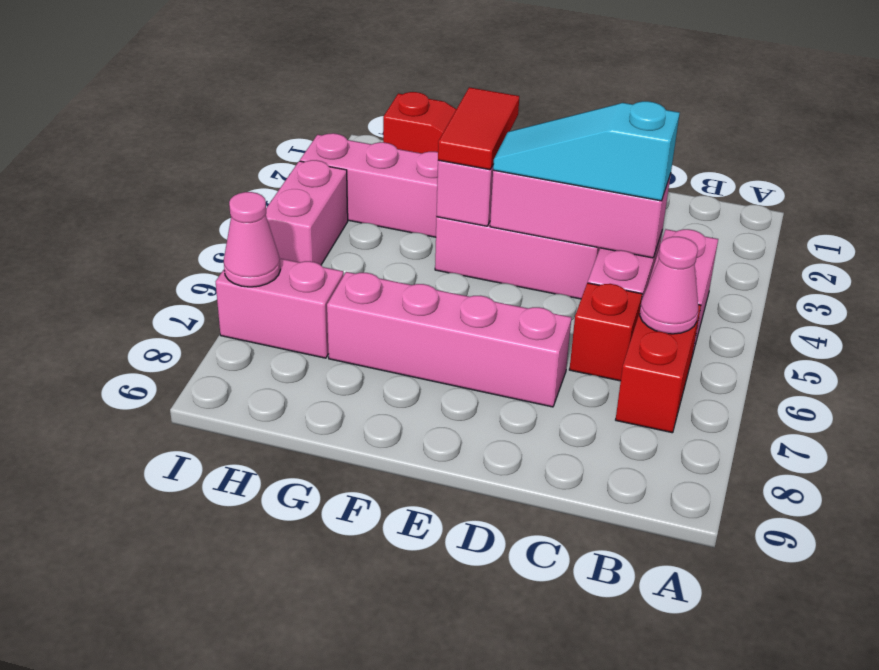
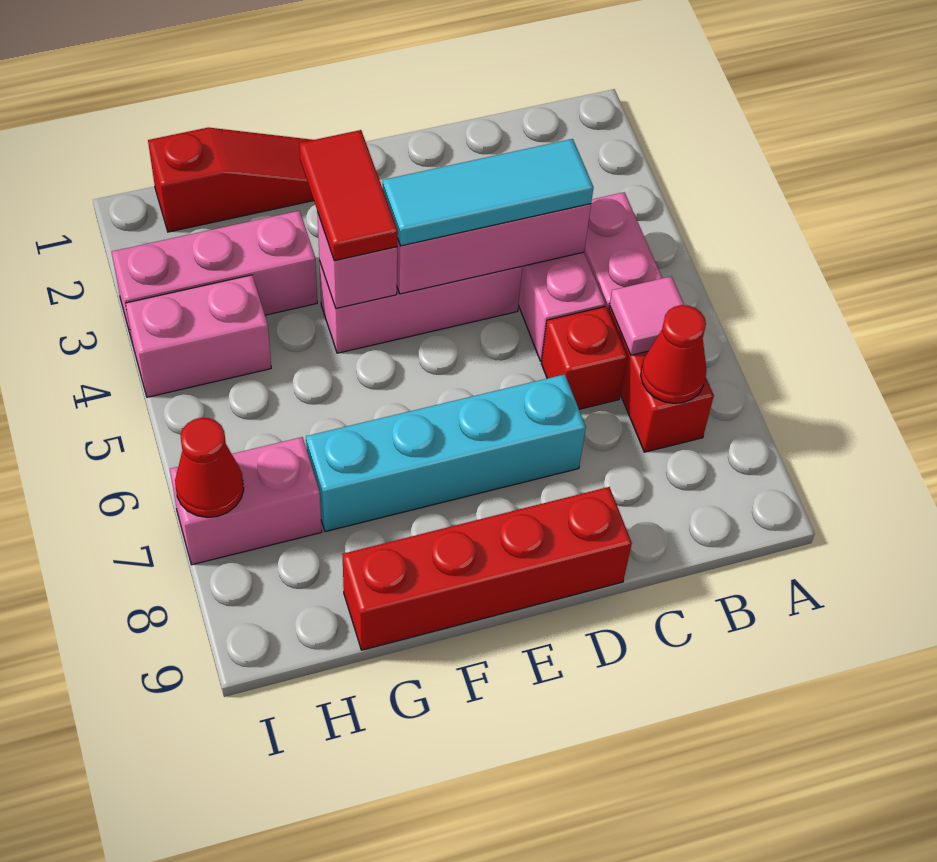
pink 1x1 cone [640,237,698,334] -> pink 1x1 tile [610,276,684,355]
none -> red 1x1 cone [641,305,707,403]
cyan 1x3 slope [493,101,680,201] -> cyan 1x3 tile [383,139,594,246]
pink 1x4 brick [327,272,572,407] -> cyan 1x4 brick [306,374,586,532]
none -> red 1x4 brick [342,487,632,650]
pink 1x2 brick [266,160,348,265] -> pink 1x2 brick turned to [125,275,271,397]
pink 1x1 cone [224,192,280,287] -> red 1x1 cone [175,418,244,517]

